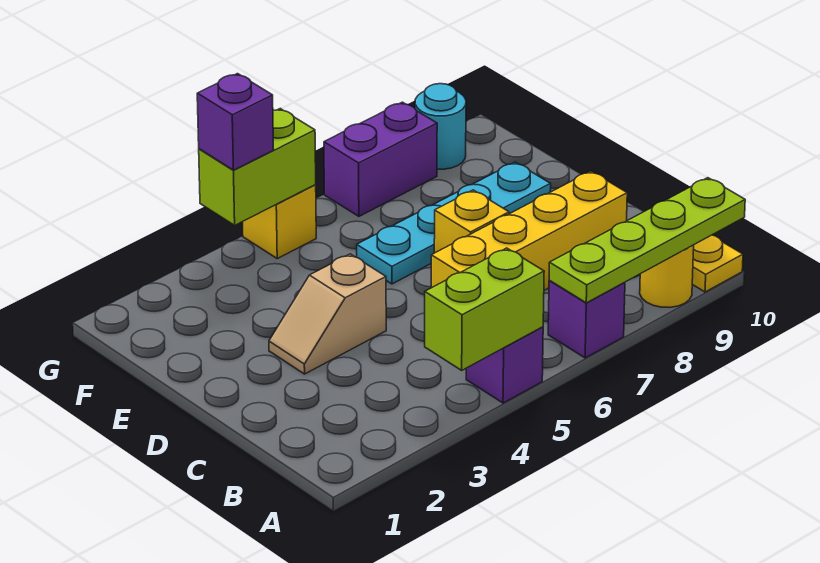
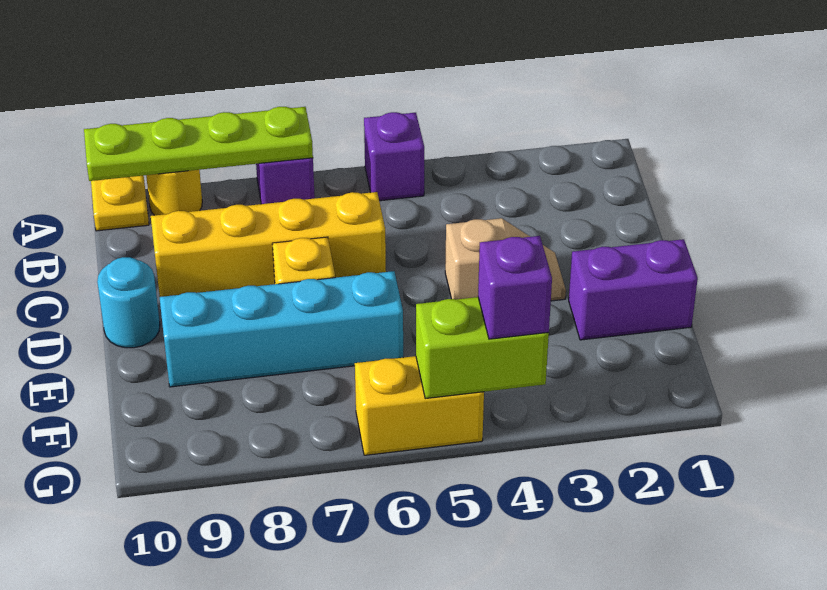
lime 1x2 brick [425,248,544,370] -> none
cyan 1x4 plate [357,162,551,284] -> cyan 1x4 brick [160,271,403,387]
yellow 1x1 brick [243,185,316,259] -> yellow 1x2 brick [355,356,484,455]
purple 1x2 brick [324,102,437,216] -> purple 1x2 brick moved to [569,239,698,340]
cyan 1x1 round brick [415,84,466,169] -> cyan 1x1 round brick moved to [97,257,160,348]

